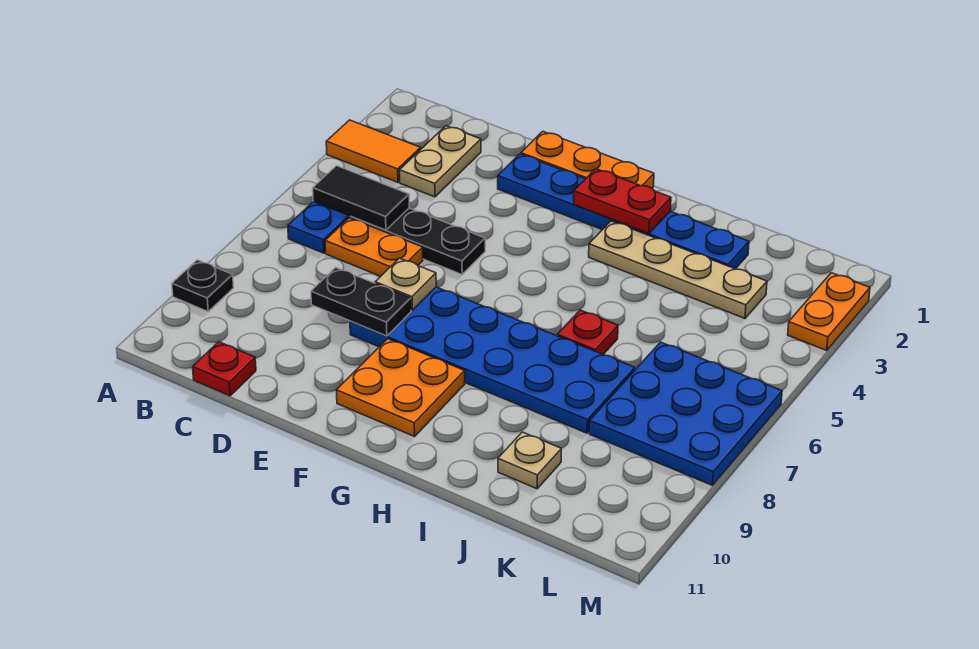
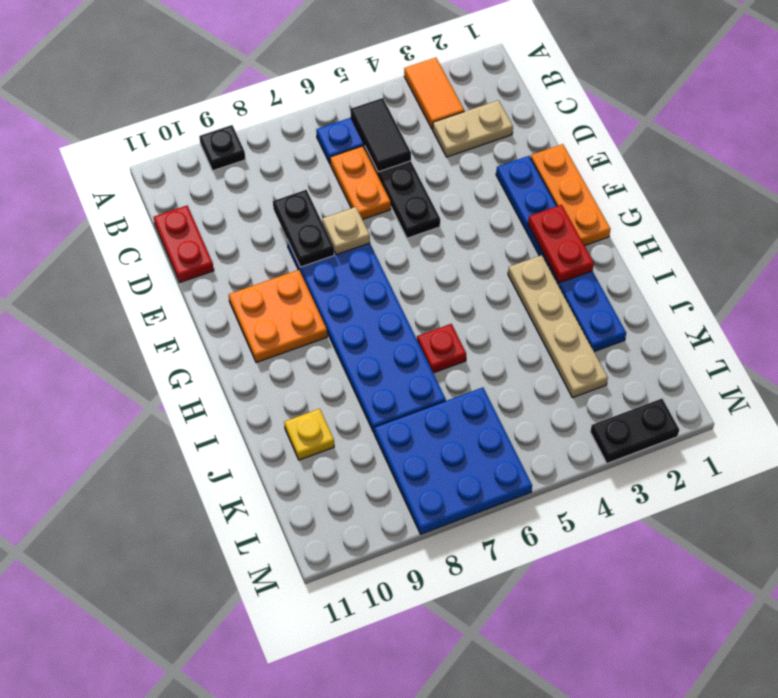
red 1x1 plate [193,342,256,396] -> red 1x2 plate [154,206,214,282]
tan 1x1 plate [498,432,561,489] -> yellow 1x1 plate [284,409,334,460]
orange 1x2 plate [788,273,870,350] -> black 1x2 plate [590,399,679,463]

